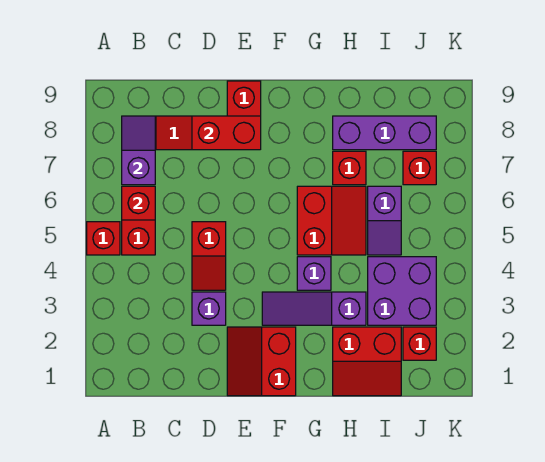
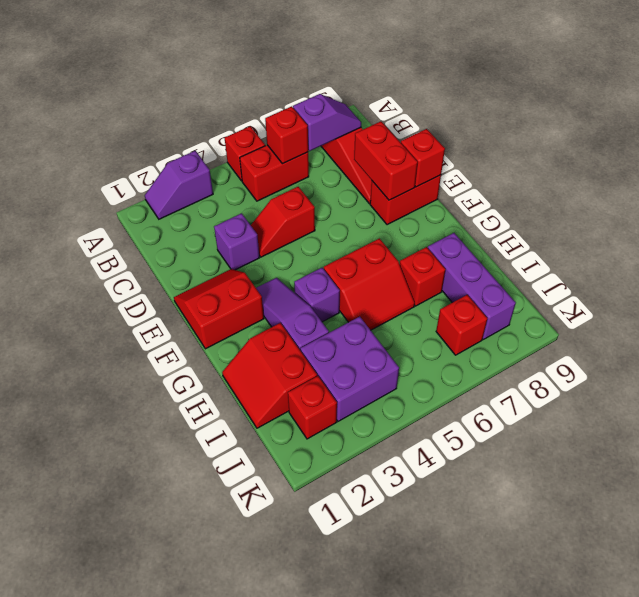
none -> red 1x1 brick [401,129,445,187]
purple 1x2 slope [368,186,401,255] -> purple 1x2 slope moved to [145,151,213,219]

